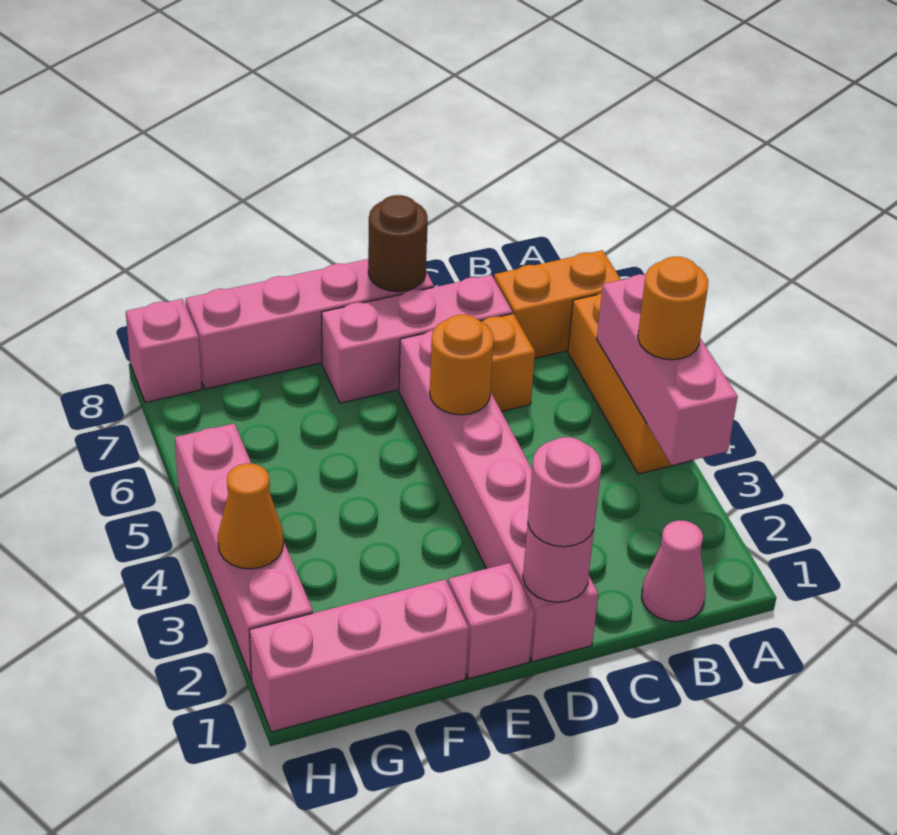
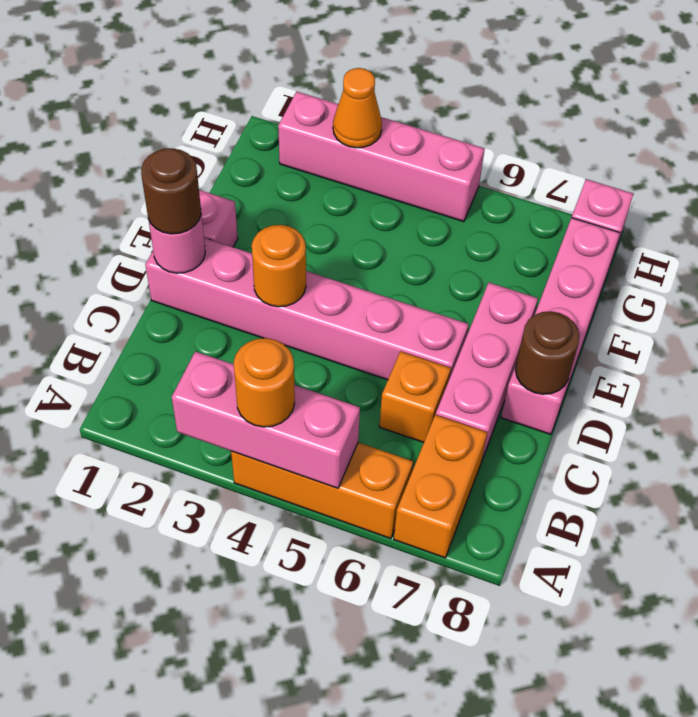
pink 1x1 cone [642,520,706,622] -> none
pink 1x1 round brick [528,437,602,547] -> brown 1x1 round brick [141,148,201,234]
orange 1x1 round brick [430,315,494,415] -> orange 1x1 round brick moved to [252,225,306,307]
pink 1x3 brick [249,579,469,732] -> none

